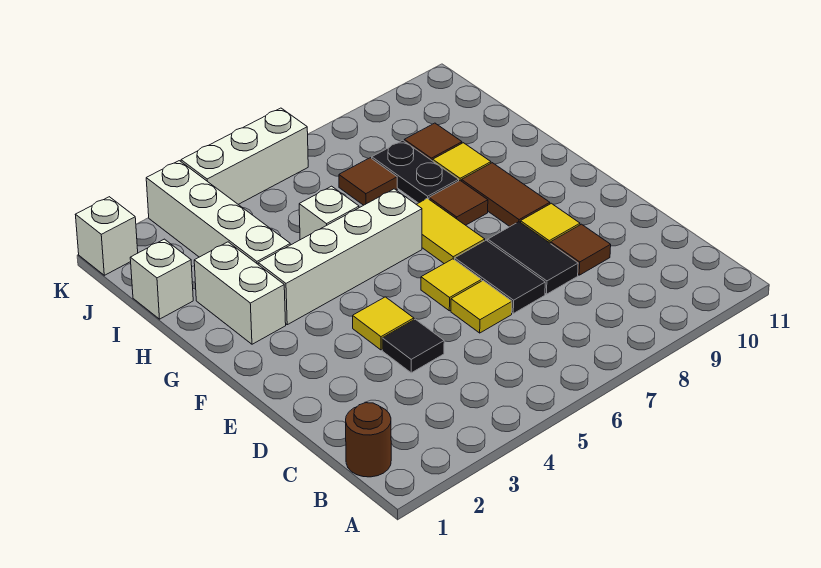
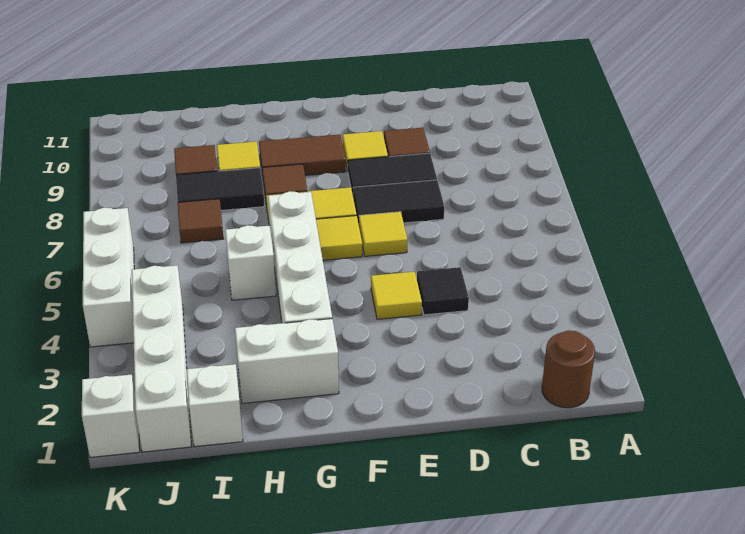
yellow 1x1 tile [451,281,512,333] -> yellow 1x1 tile moved to [316,216,362,260]
white 1x4 brick [146,161,290,264] -> white 1x4 brick turned to [132,265,191,452]
black 1x2 plate [372,140,459,203] -> black 1x2 tile [176,168,264,210]

